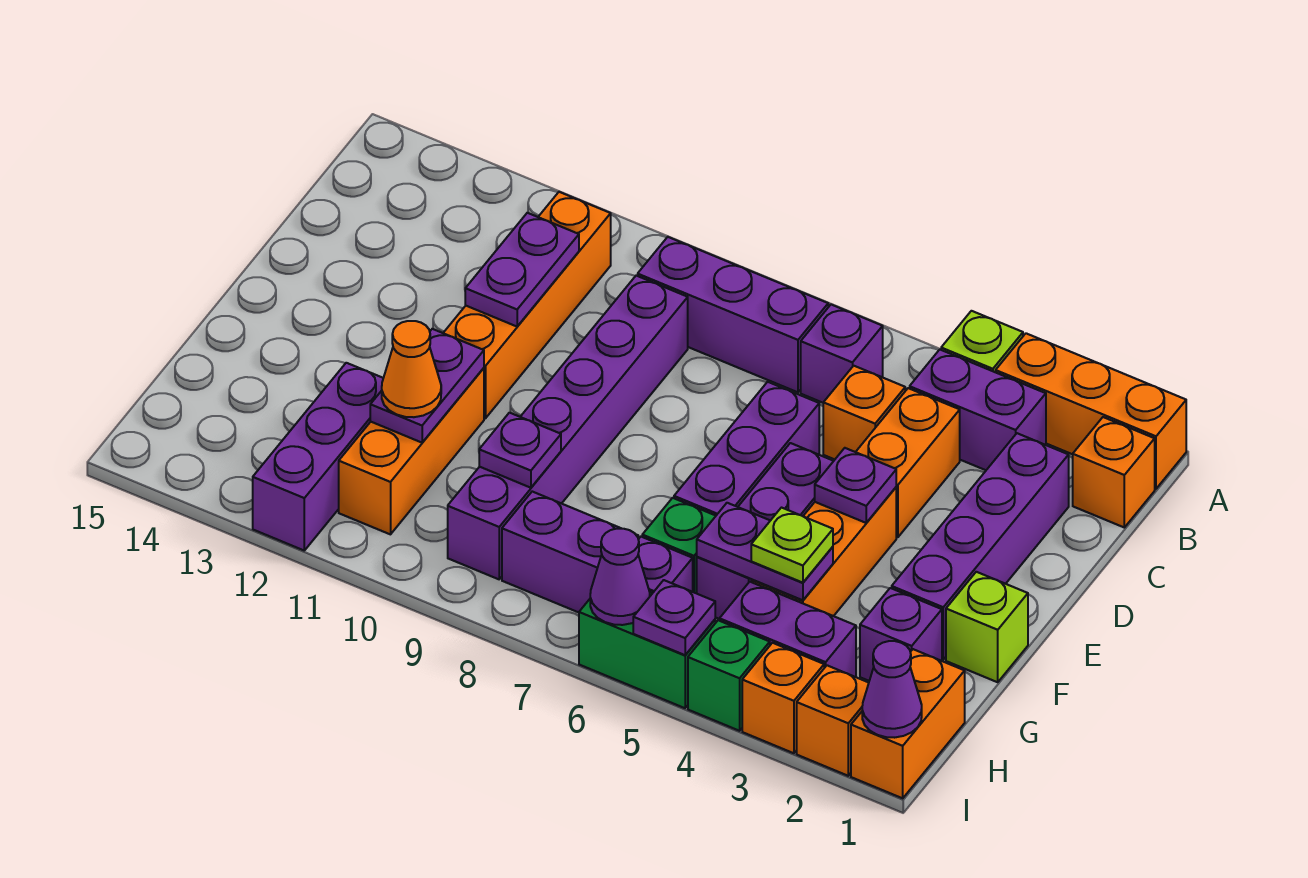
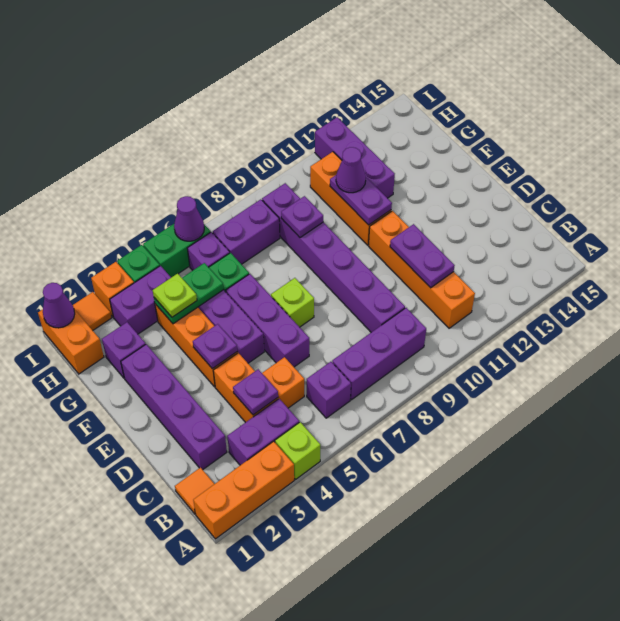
orange 1x1 brick [1073,417,1155,527] -> orange 1x1 tile [175,468,214,514]
lime 1x1 brick [946,572,1028,682] -> lime 1x1 brick moved to [271,278,314,327]
purple 1x2 plate [697,503,833,600] -> green 1x2 plate [154,263,224,324]
orange 1x1 cone [382,321,441,417] -> purple 1x1 cone [336,147,366,193]
orange 1x1 brick [797,665,869,776] -> orange 1x1 tile [73,292,112,330]
purple 1x1 plate [633,580,715,655] -> purple 1x1 plate moved to [233,369,278,415]

